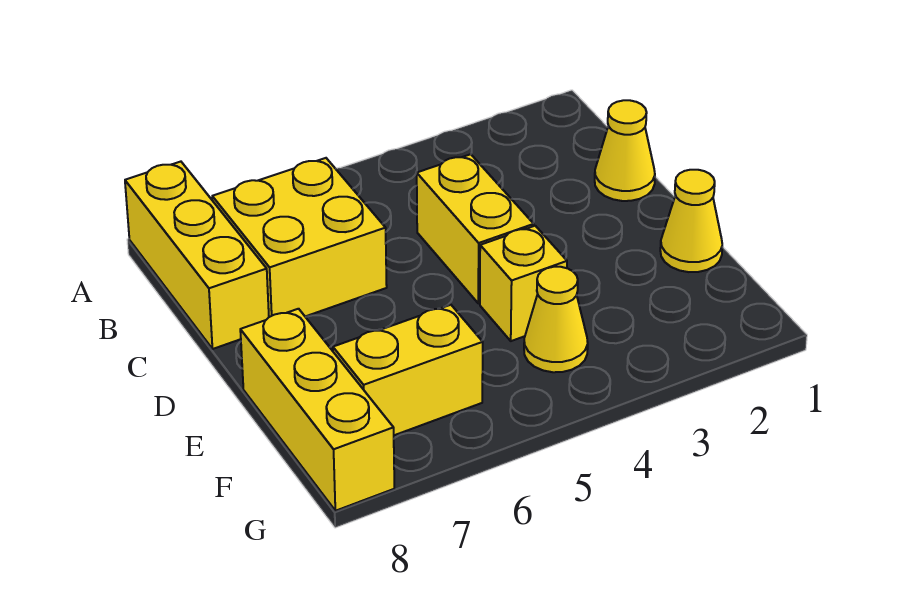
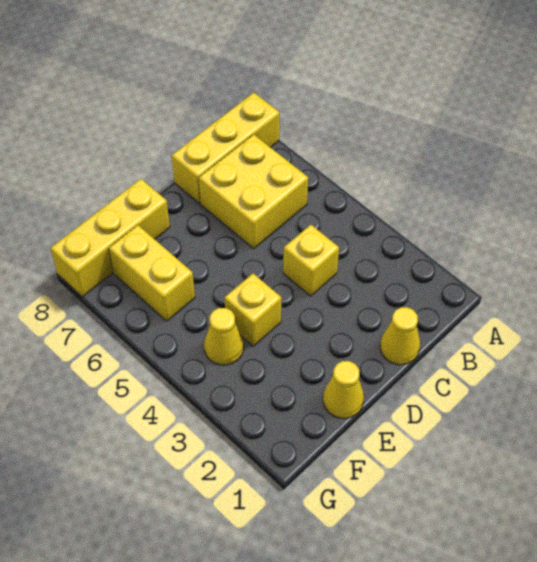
yellow 1x2 brick [417,154,534,303] -> yellow 1x1 brick [283,225,339,296]

